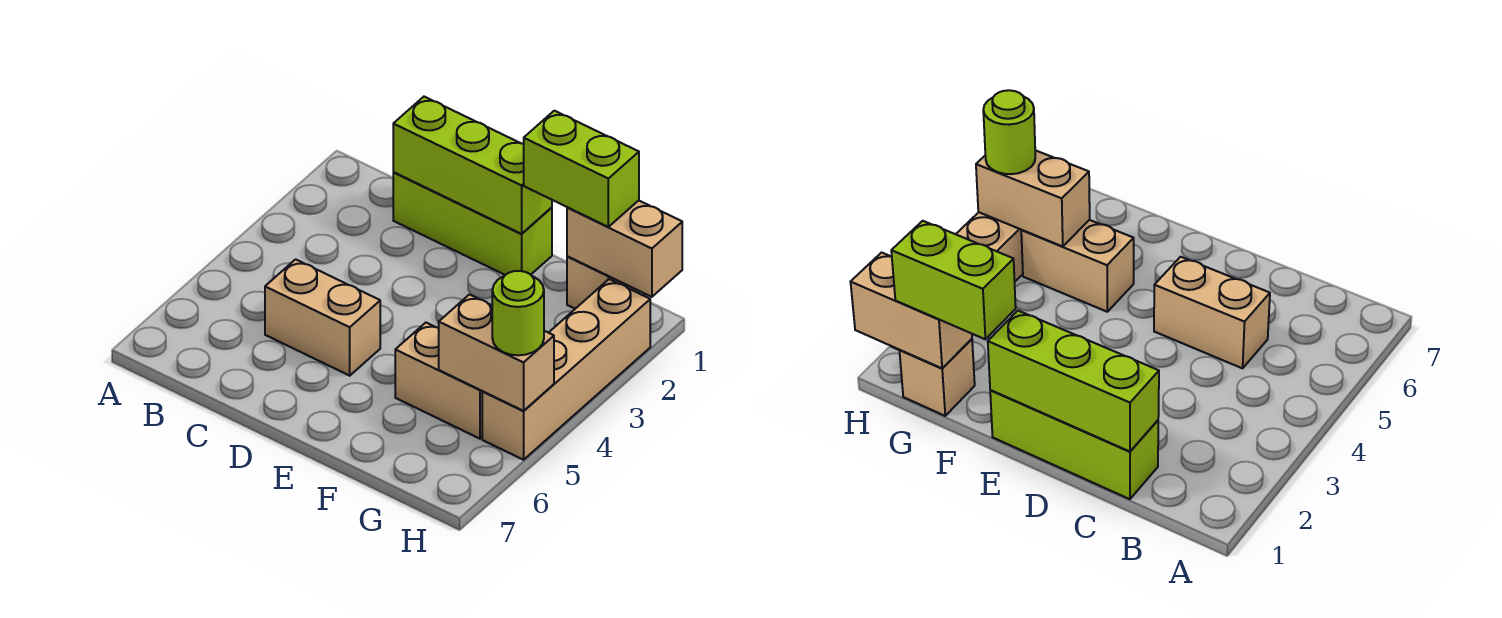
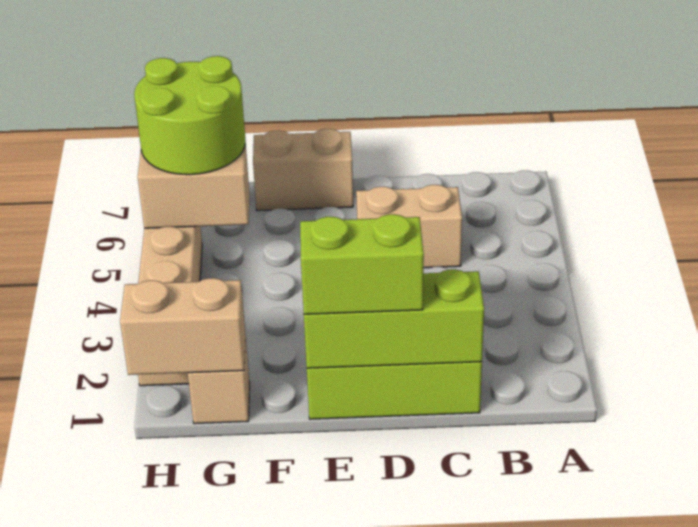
lime 1x2 brick [524,111,639,227] -> lime 1x2 brick moved to [300,214,424,314]
tan 1x2 brick [395,323,483,439] -> tan 1x2 brick moved to [253,129,353,211]
lime 1x1 round brick [492,271,544,355] -> lime 2x2 round brick [134,56,246,175]

